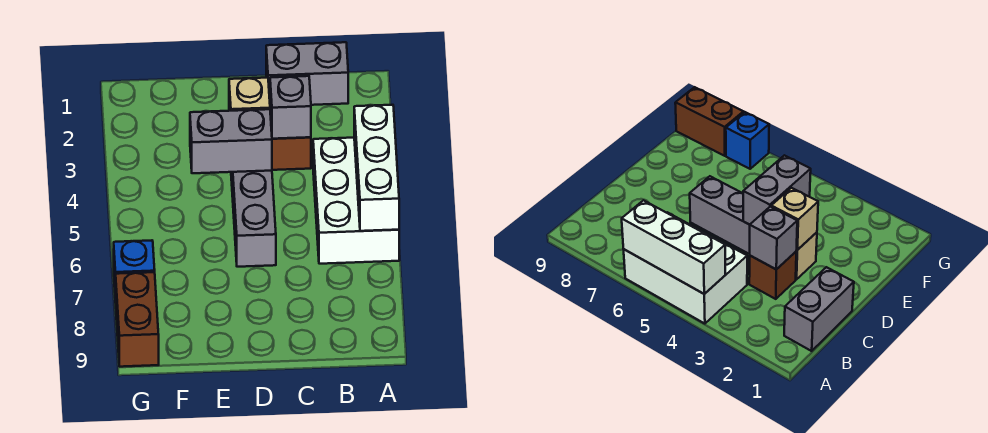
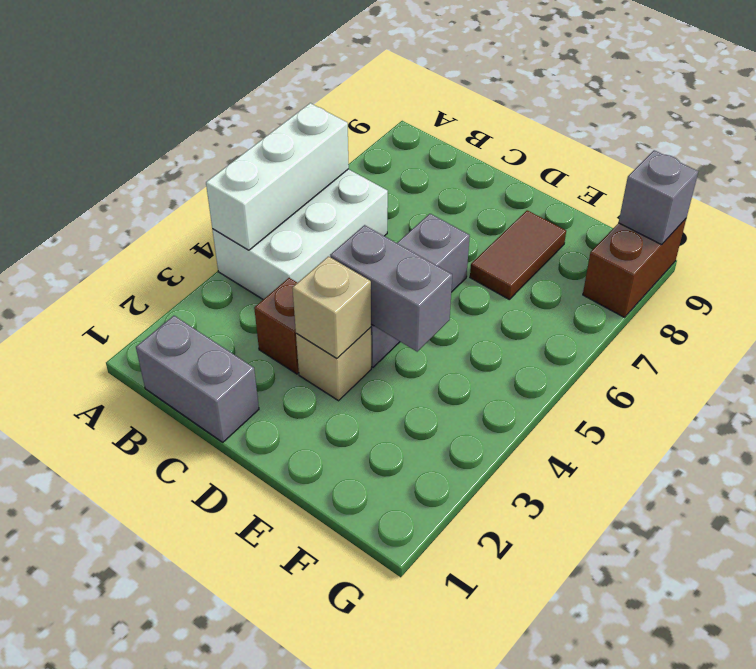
grey 1x1 brick [270,76,311,139] -> grey 1x1 brick moved to [619,150,698,245]
none -> brown 1x2 tile [470,210,566,299]
blue 1x1 brick [114,240,155,303] -> none

